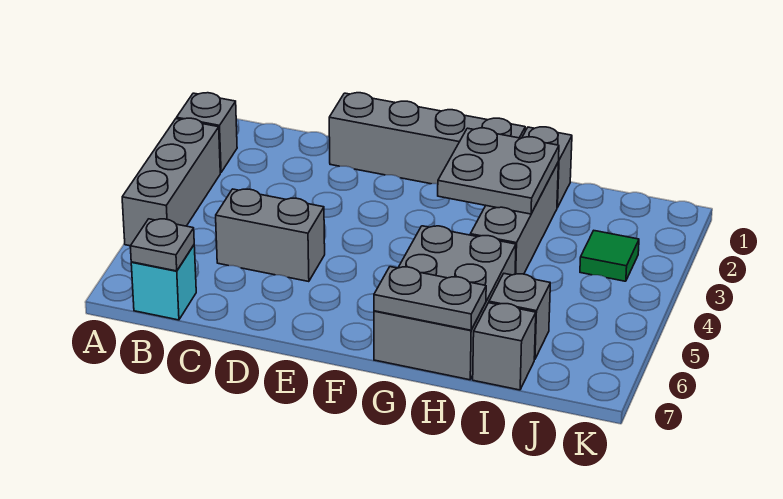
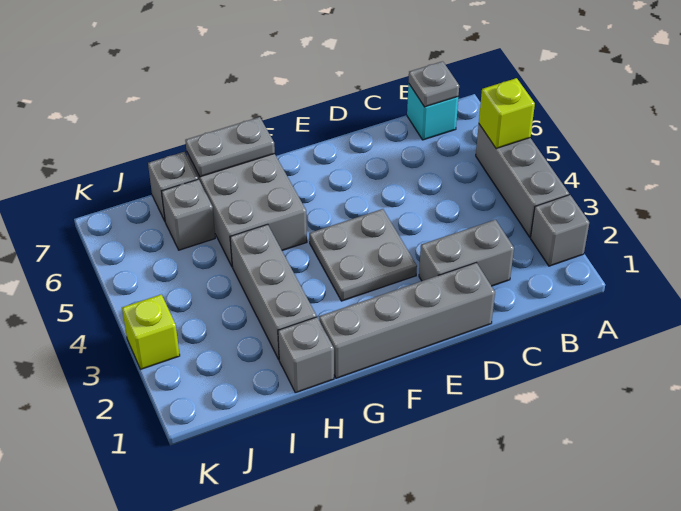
none -> lime 1x1 brick [479,78,535,149]
grey 1x2 brick [216,189,325,282] -> grey 1x2 brick moved to [419,220,514,286]
grey 2x2 plate [438,128,559,214] -> grey 2x2 plate moved to [309,209,417,301]
green 1x1 tile [580,231,639,281] -> none
none -> lime 1x1 brick [122,294,180,369]

